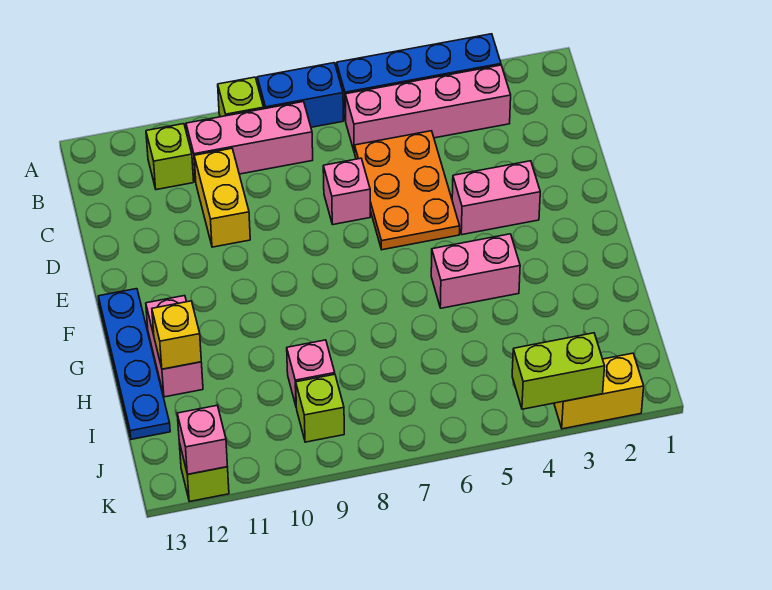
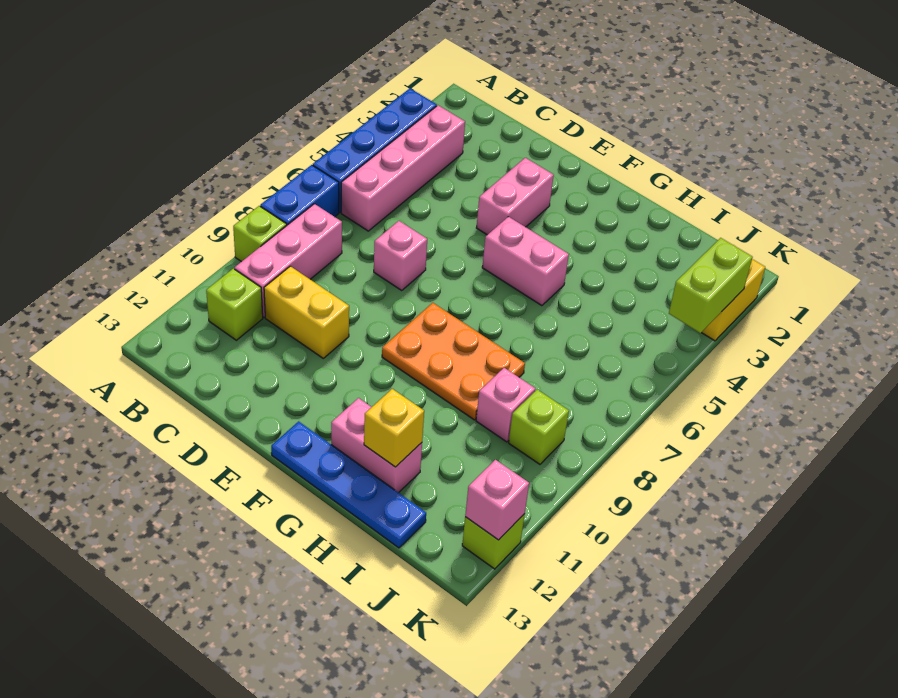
orange 2x3 plate [354,131,460,250] -> orange 2x3 plate moved to [382,303,525,420]
pink 1x2 brick [431,234,520,308] -> pink 1x2 brick turned to [482,217,569,306]

